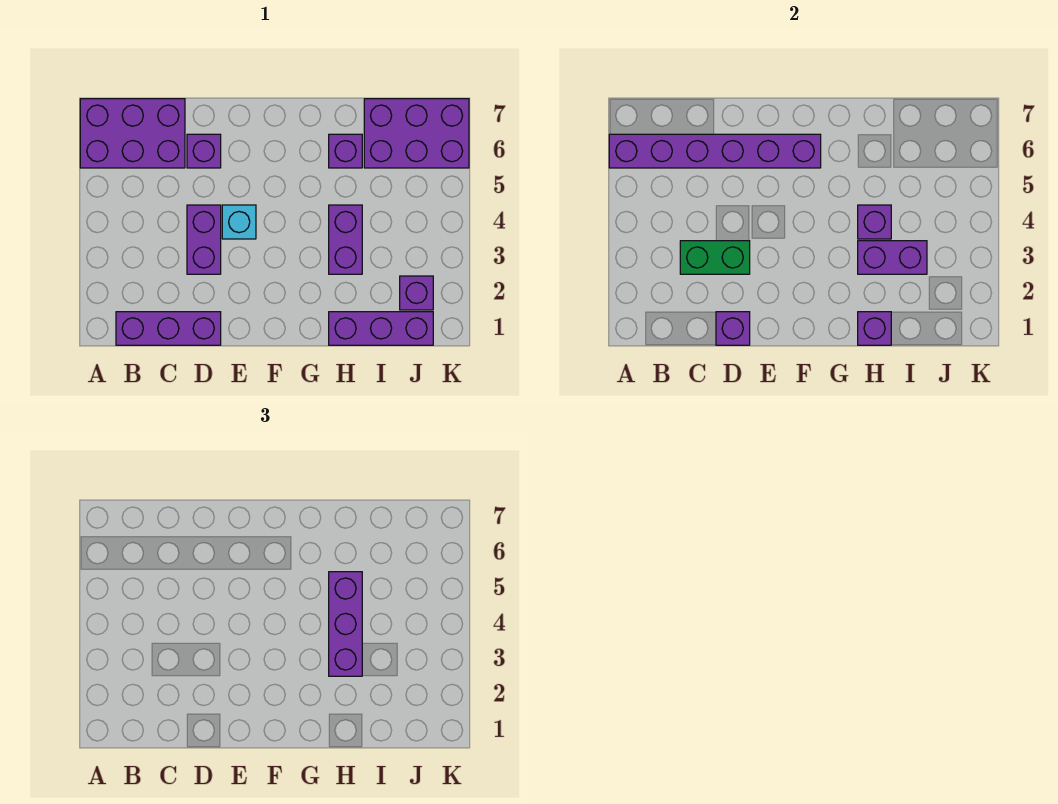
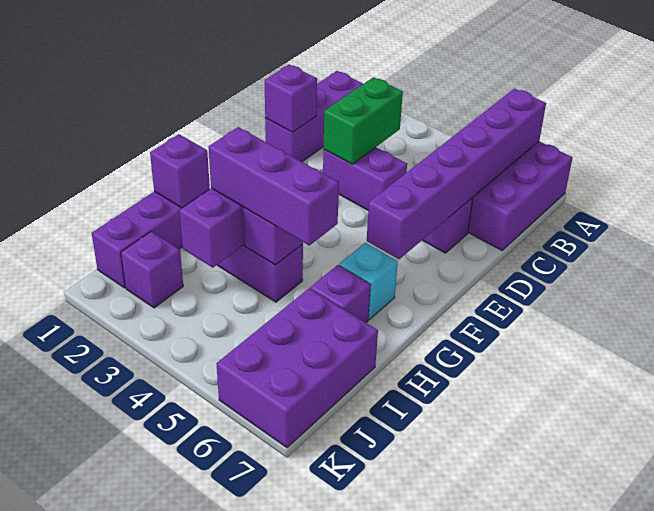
cyan 1x1 brick [222,205,256,239] -> cyan 1x1 brick moved to [339,243,398,320]

